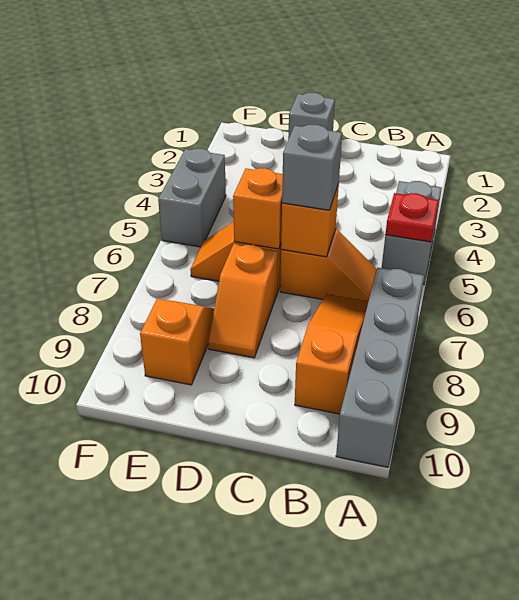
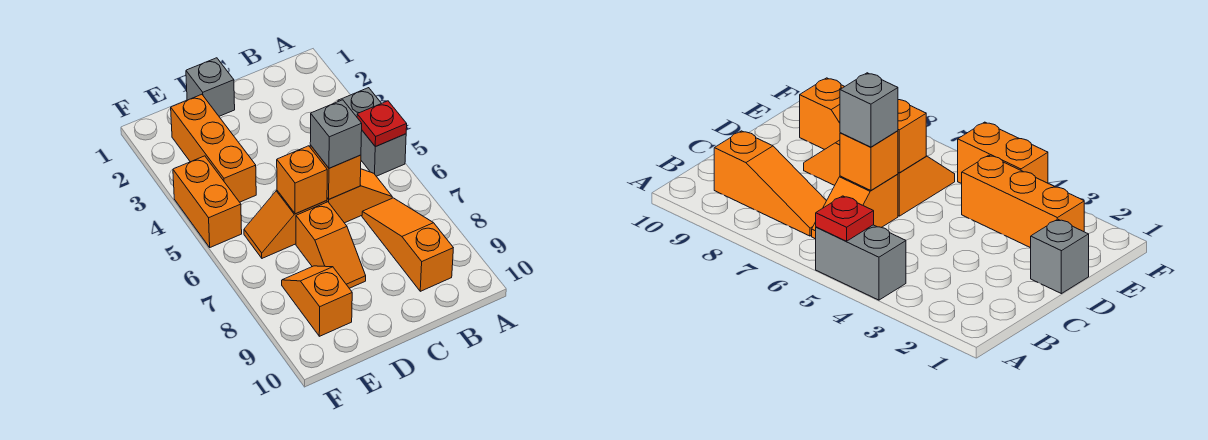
grey 1x4 brick [336,267,424,467] -> none
none -> orange 1x3 brick [171,94,256,202]
grey 1x2 brick [158,149,226,247] -> orange 1x2 brick [173,156,242,247]

